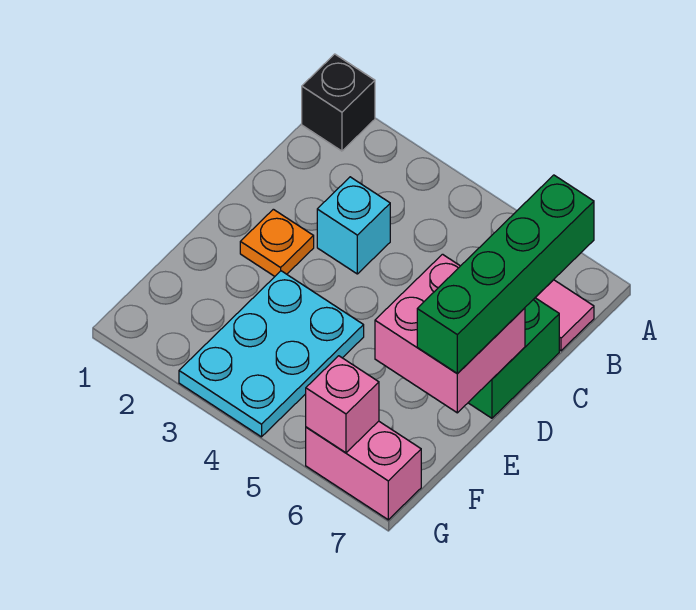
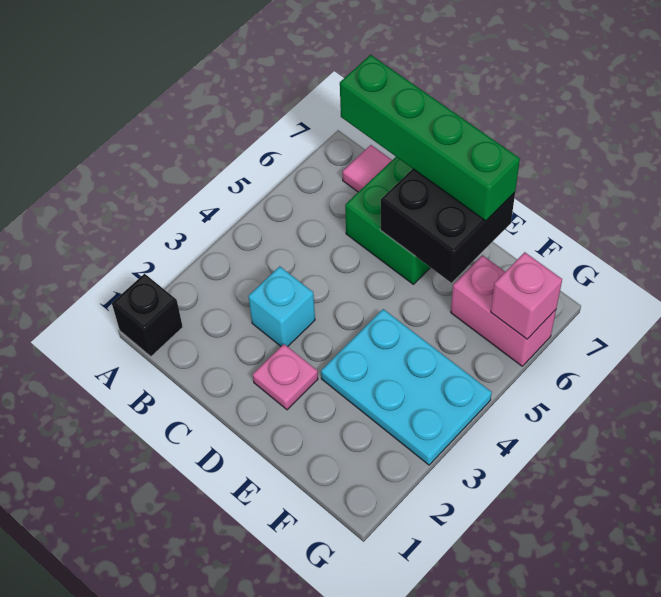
orange 1x1 plate [240,209,314,276] -> pink 1x1 plate [253,344,318,410]
pink 2x2 brick [375,254,525,413] -> black 2x2 brick [380,169,515,283]
pink 1x2 brick [306,421,421,520] -> pink 1x2 brick turned to [451,255,556,366]

